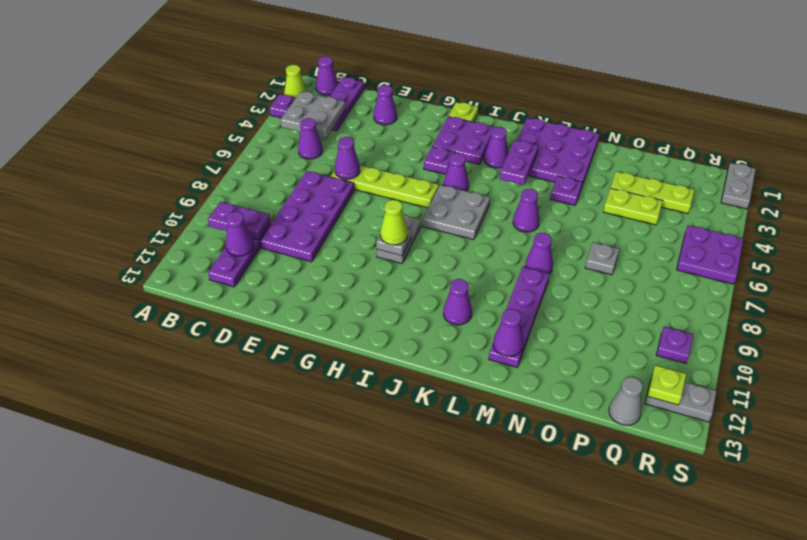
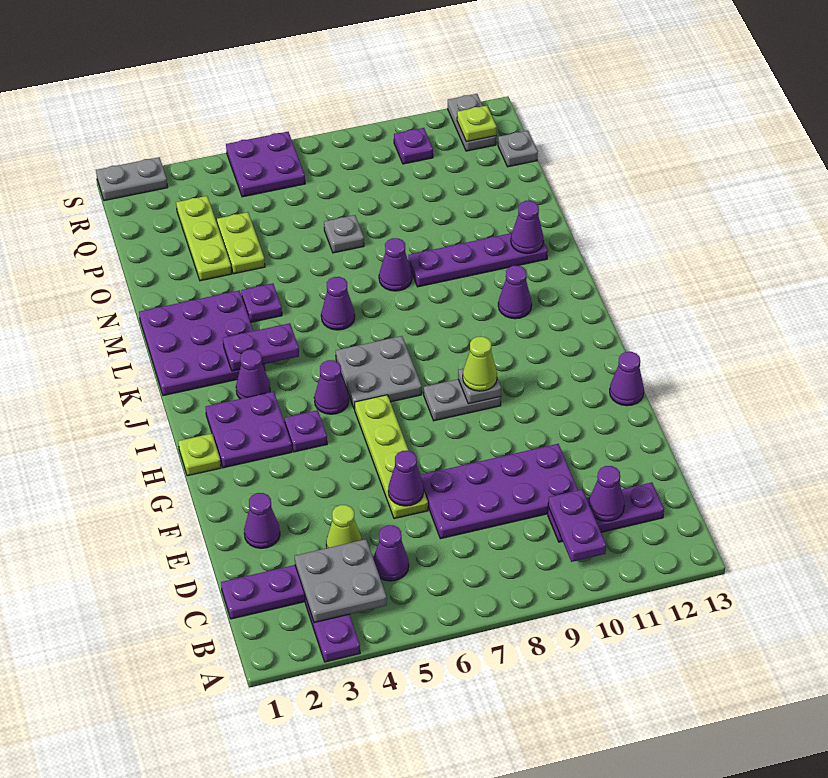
lime 1x1 cone [284,65,307,98] -> lime 1x1 cone moved to [326,505,362,548]
purple 1x1 cone [316,56,338,95] -> purple 1x1 cone moved to [610,352,644,406]
grey 1x1 cone [609,377,643,425] -> grey 1x1 plate [498,131,538,167]

